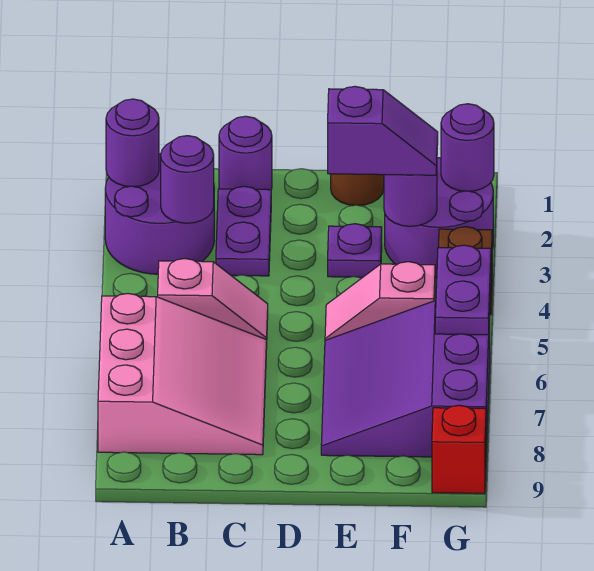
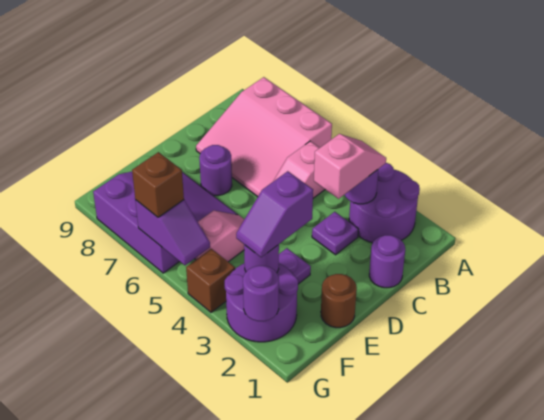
purple 1x1 round brick [106,99,159,187] -> purple 1x1 round brick moved to [199,145,232,196]
none -> pink 1x2 slope [314,134,386,199]
purple 1x2 plate [216,186,271,276] -> purple 1x1 plate [312,212,359,255]
purple 1x2 plate [435,245,491,335] -> purple 1x2 slope [135,200,210,265]
none -> brown 1x1 brick [132,152,184,217]
red 1x1 brick [432,405,486,493] -> none

